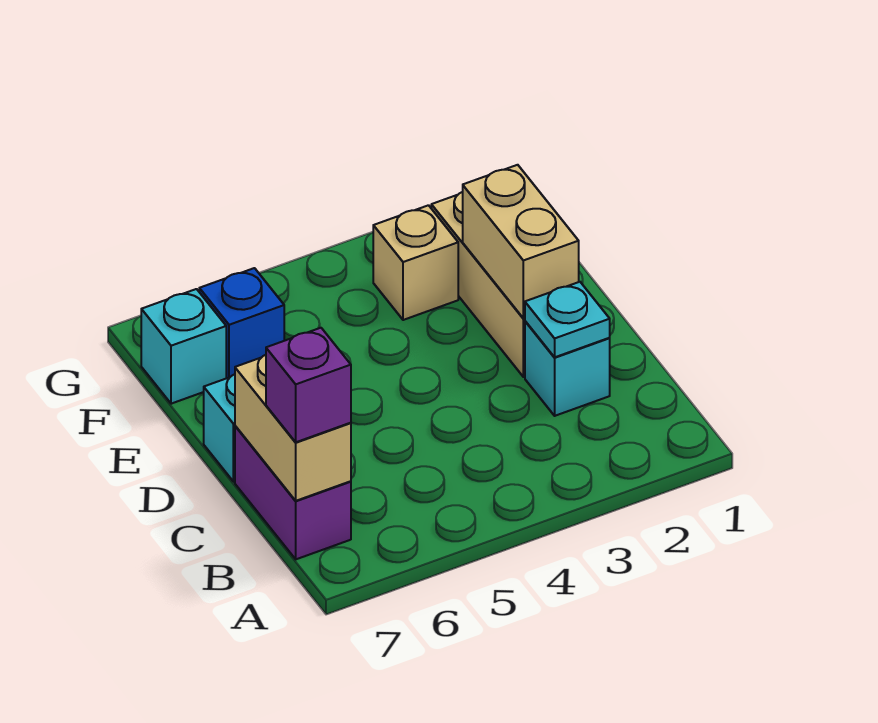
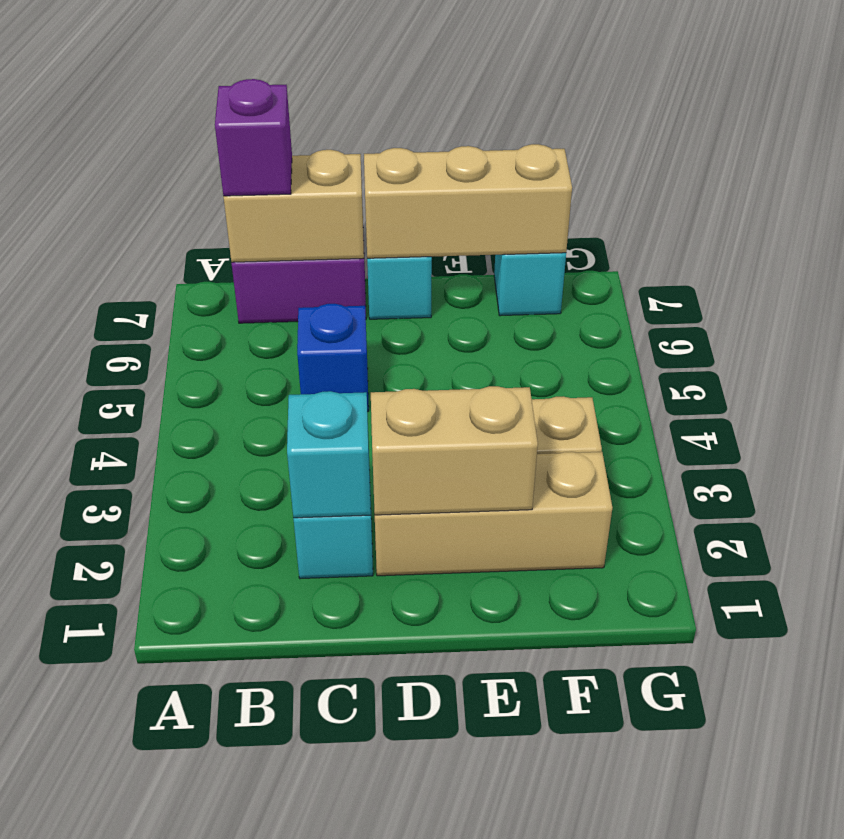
cyan 1x1 plate [525,282,610,357] -> cyan 1x1 brick [287,391,371,518]
none -> tan 1x3 brick [364,144,572,258]
blue 1x1 brick [199,268,284,378] -> blue 1x1 brick moved to [297,304,369,412]

